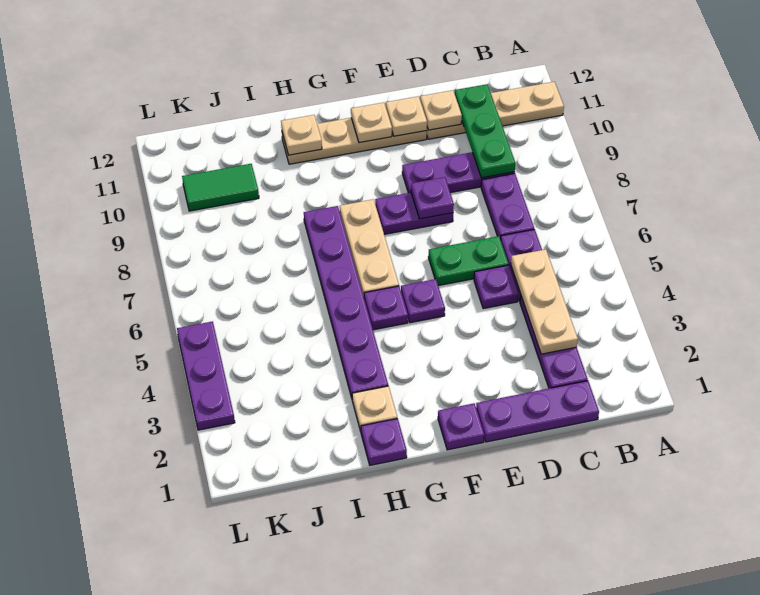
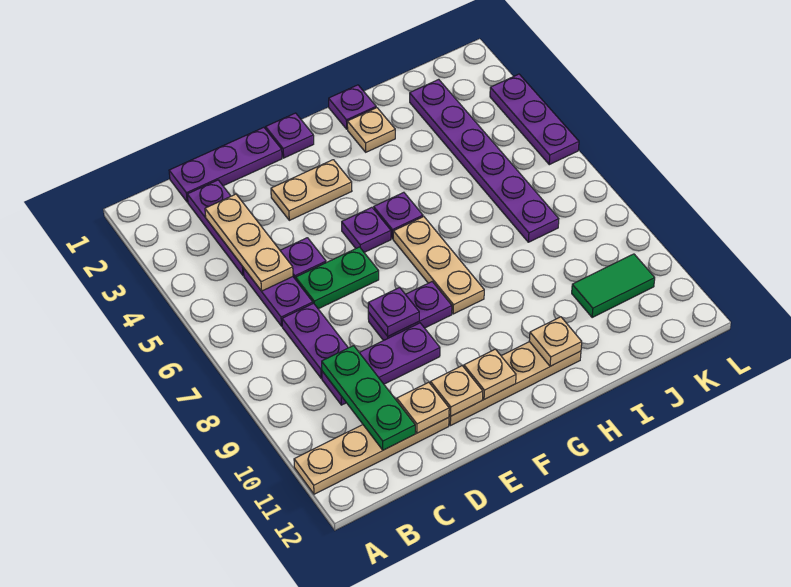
none -> tan 1x2 plate [271,160,352,220]
purple 1x6 plate [304,206,388,398] -> purple 1x6 plate moved to [410,79,559,242]

